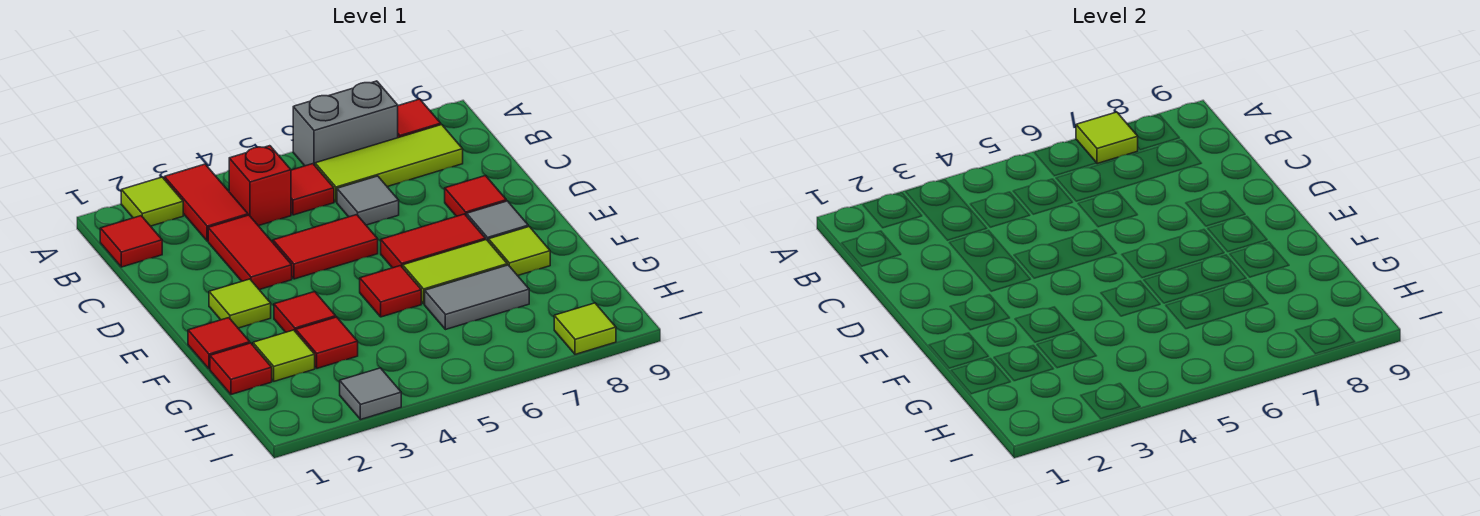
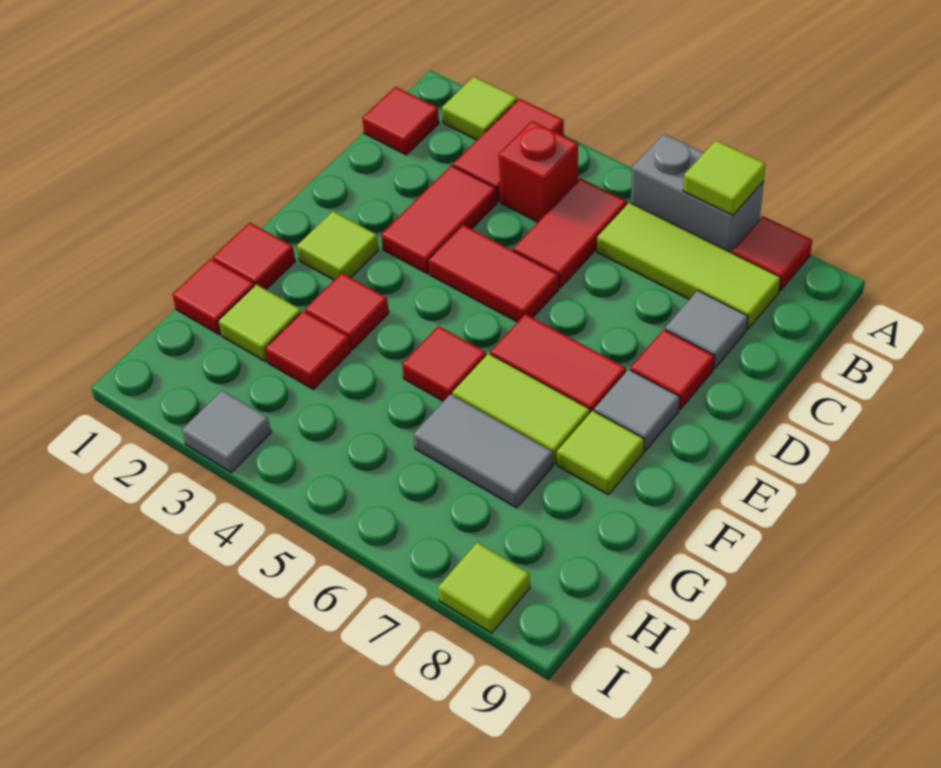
red 1x1 tile [291,164,334,215] -> red 1x2 tile [513,178,627,288]
grey 1x1 tile [337,176,399,225] -> grey 1x1 tile moved to [665,290,748,369]

